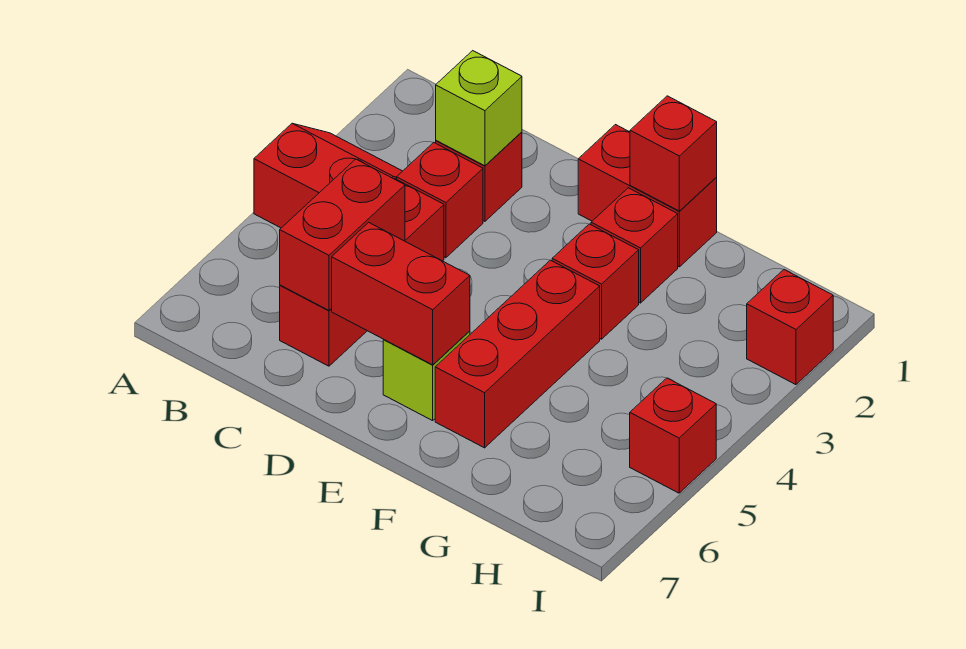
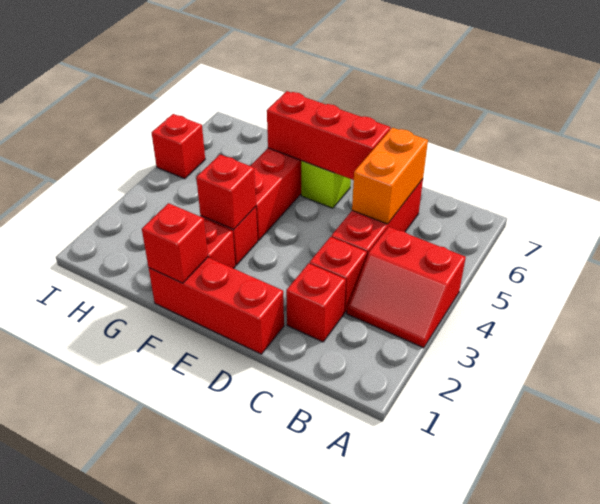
lime 1x1 brick [436,51,522,166] -> none
red 1x2 brick [280,159,405,310] -> orange 1x2 brick [352,128,428,224]
red 1x2 brick [332,222,470,365] -> red 1x3 brick [267,91,390,180]
red 1x2 brick [578,125,717,267] -> red 1x3 brick [149,257,284,354]
red 1x1 brick [747,270,833,385] -> red 1x1 brick moved to [196,155,256,229]

